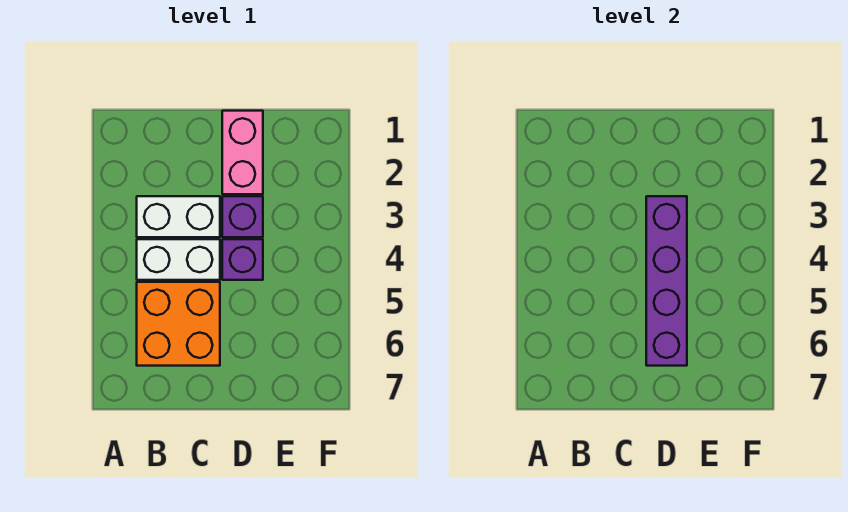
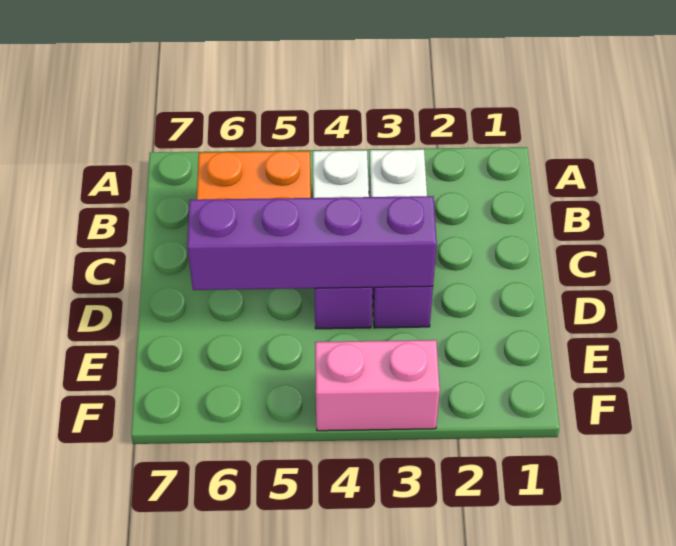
pink 1x2 brick [222,111,263,194] -> pink 1x2 brick moved to [315,340,440,431]

